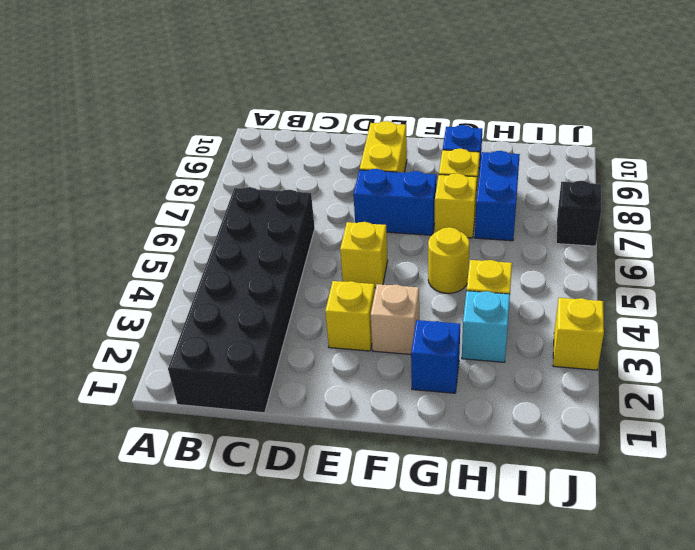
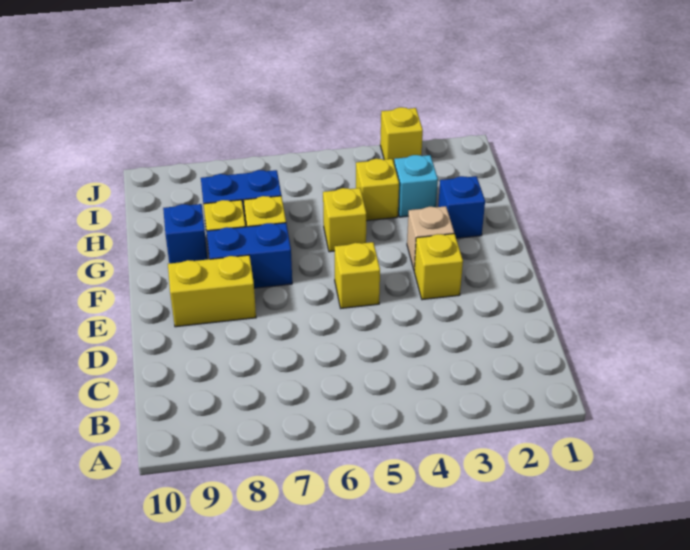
black 2x6 brick [168,187,315,413] -> none
blue 1x2 brick [353,169,437,235] -> blue 1x2 brick turned to [207,223,292,288]
yellow 1x1 round brick [428,227,469,293] -> yellow 1x1 brick [323,188,366,252]
black 1x1 brick [556,181,602,246] -> none

